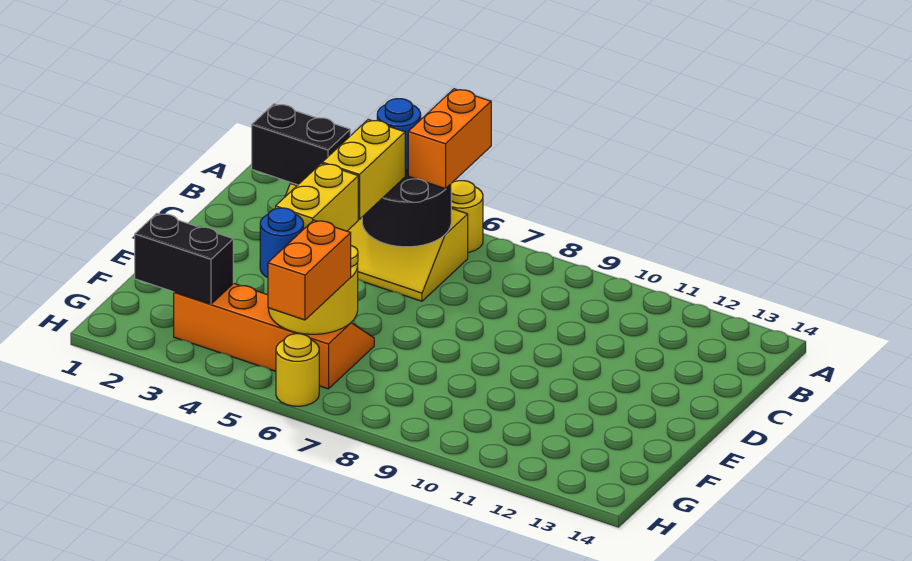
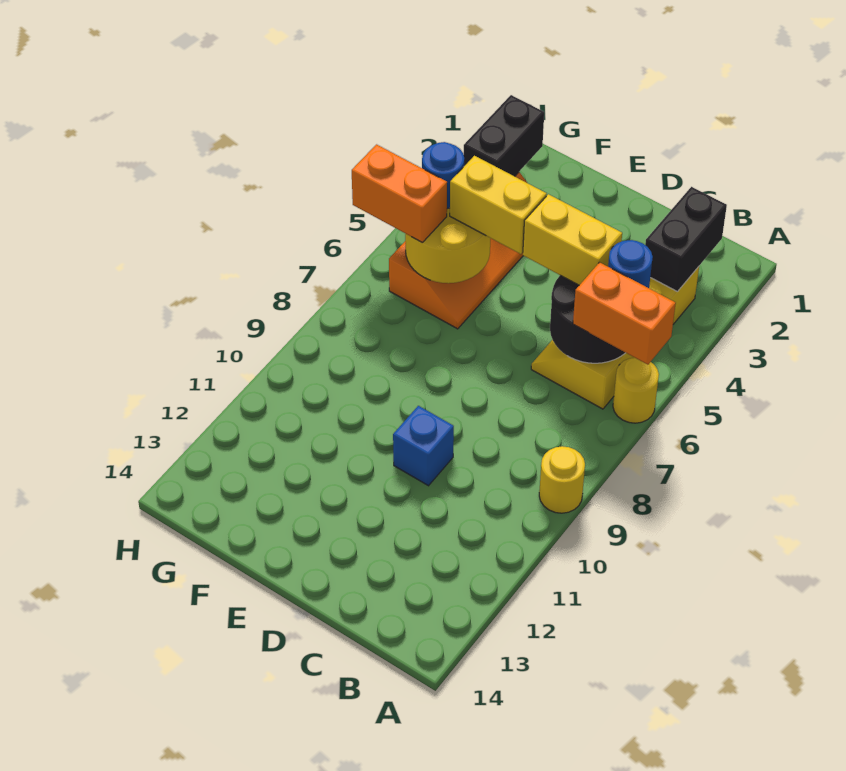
none -> blue 1x1 brick [393,406,454,486]
yellow 1x1 round brick [276,334,319,406] -> yellow 1x1 round brick moved to [539,446,585,513]

